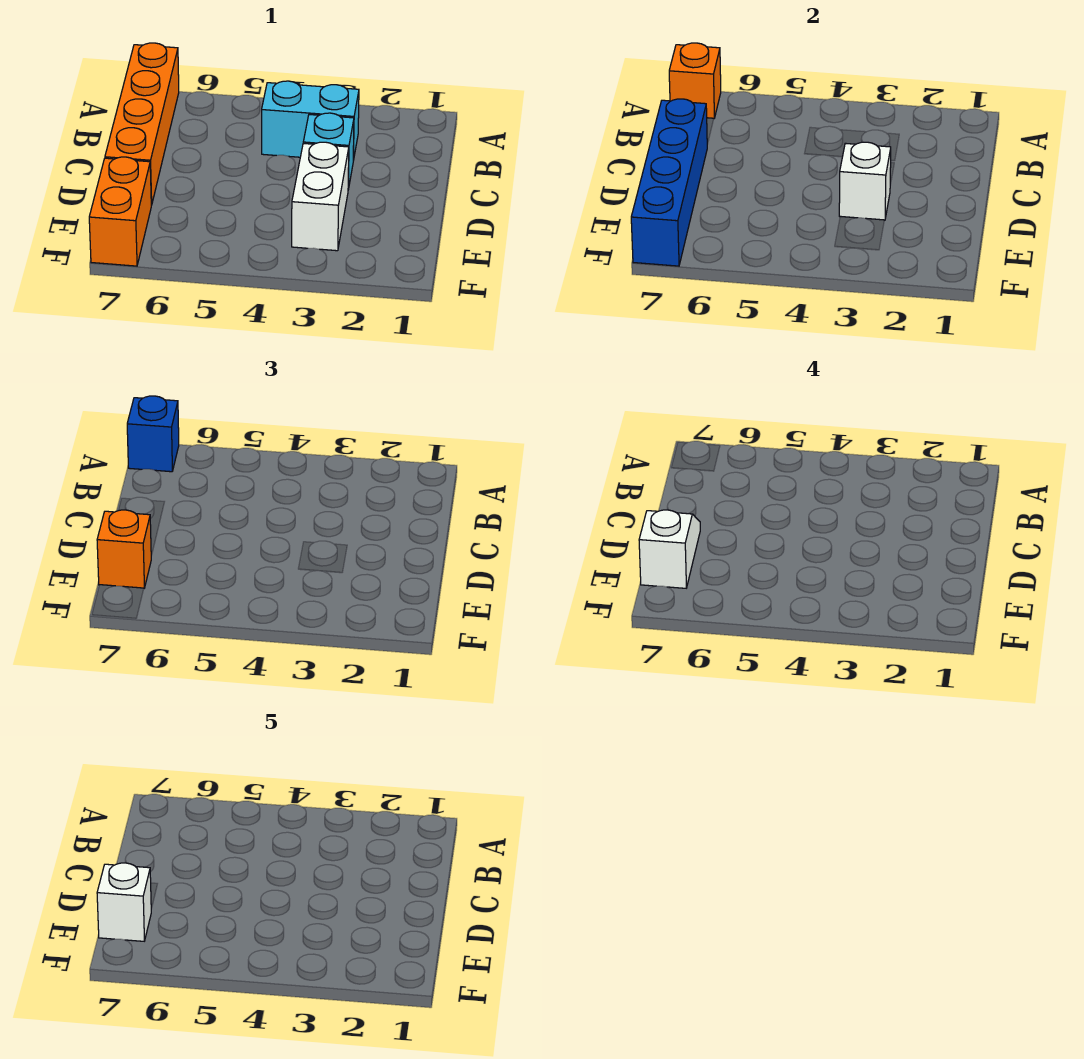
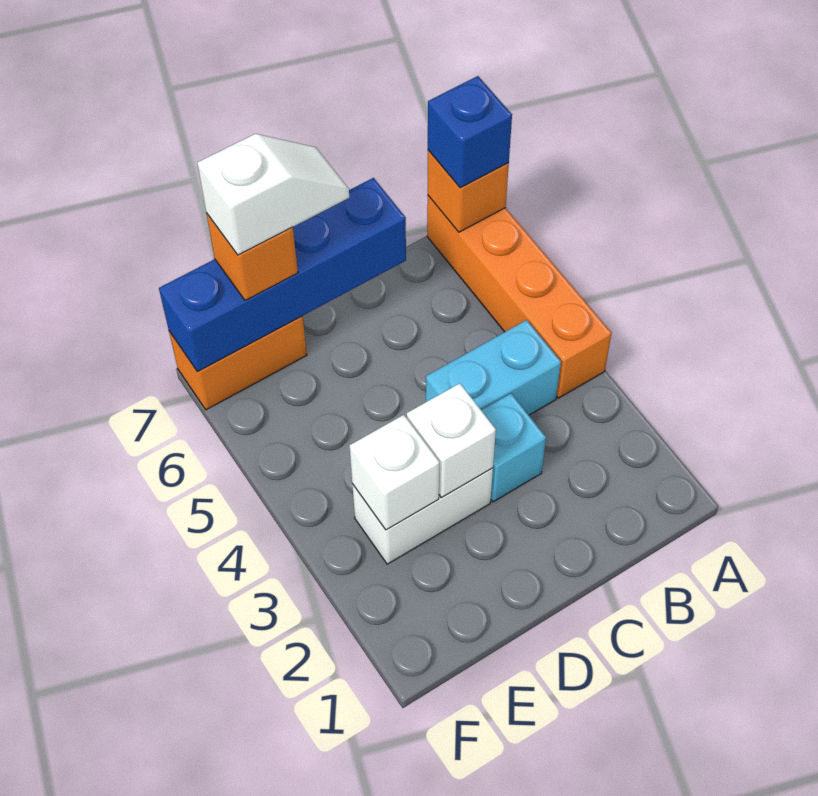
orange 1x4 brick [105,43,179,205] -> orange 1x4 brick turned to [427,196,612,398]
cyan 1x2 brick [262,81,359,161] -> cyan 1x2 brick turned to [426,320,561,415]
white 1x1 brick [97,863,151,941] -> white 1x1 brick moved to [349,415,439,530]

